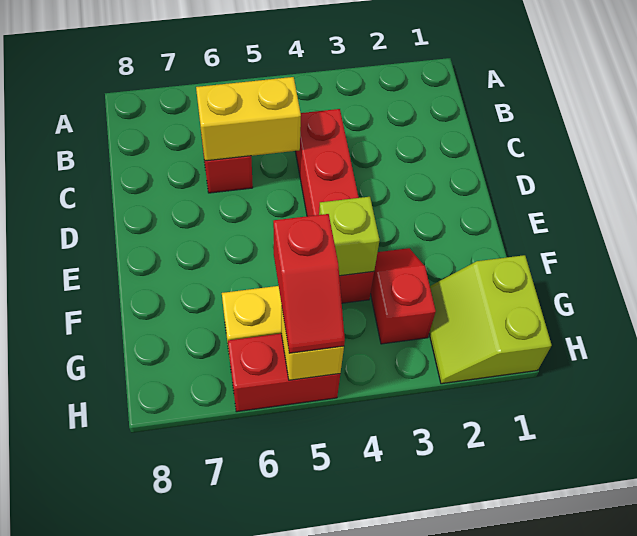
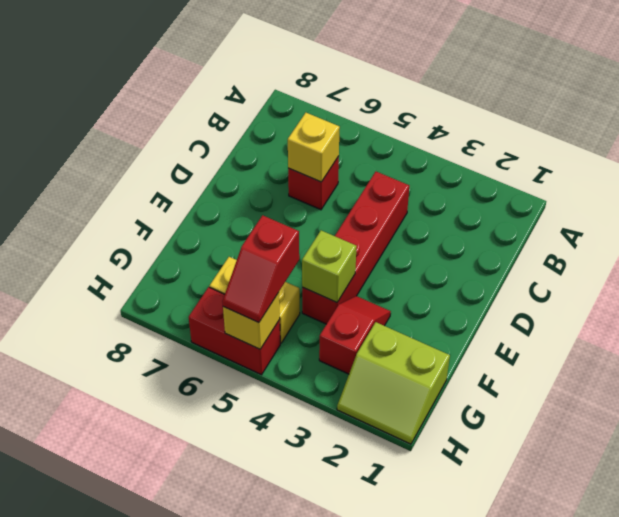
yellow 1x2 brick [196,77,301,161] -> yellow 1x1 brick [288,113,340,182]
lime 2x2 slope [429,255,551,384] -> lime 2x2 slope turned to [337,322,450,444]

